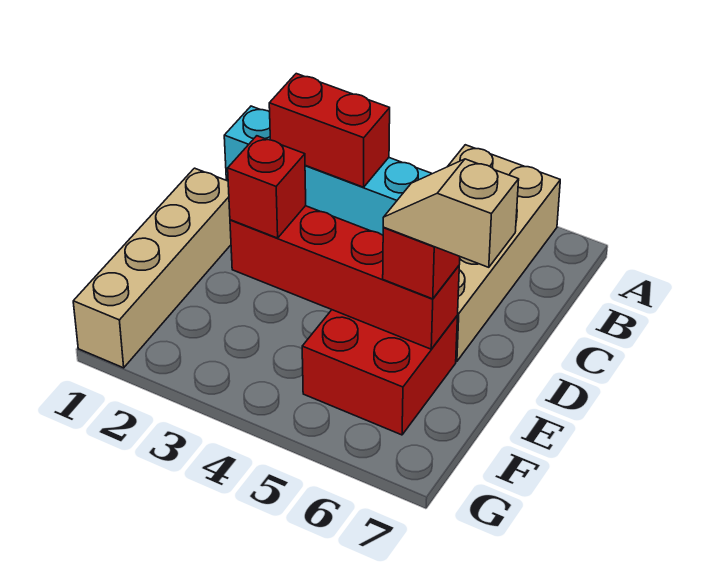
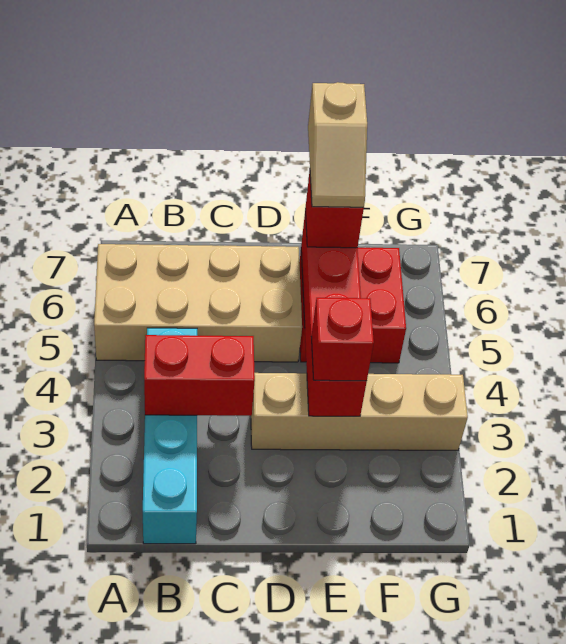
red 1x2 brick [269,74,390,187] -> red 1x2 brick turned to [144,335,255,416]
tan 1x4 brick [73,168,231,368] -> tan 1x4 brick moved to [251,373,468,450]

